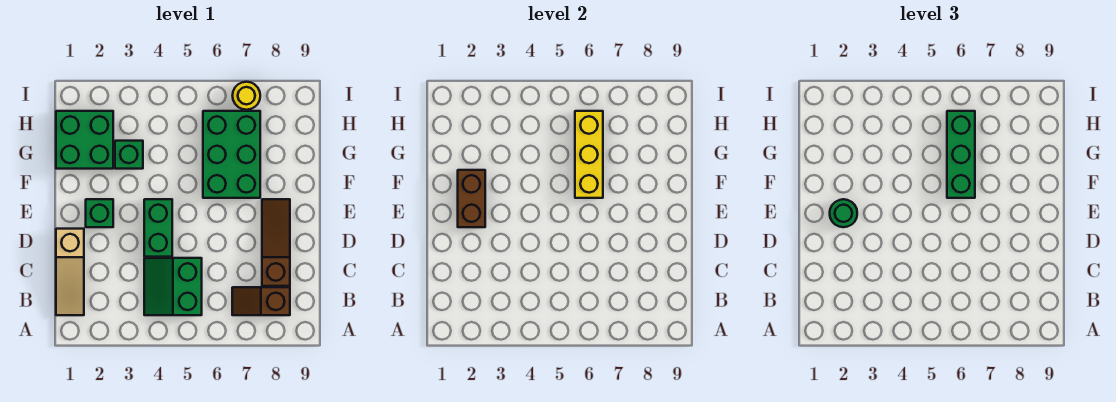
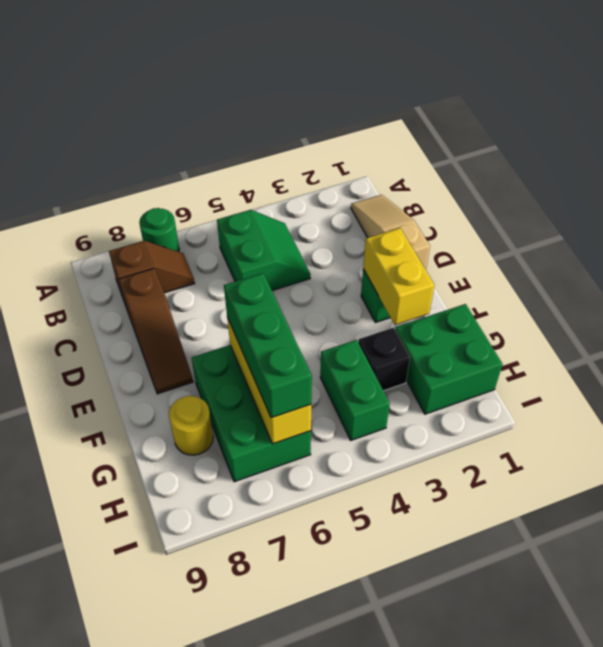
green 1x2 brick [144,199,172,257] -> green 1x2 brick moved to [320,340,390,440]
brown 1x2 brick [458,170,485,227] -> yellow 1x2 brick [363,228,434,325]
green 1x1 round brick [830,199,857,227] -> green 1x1 round brick moved to [139,208,179,252]
green 1x1 brick [115,141,143,169] -> black 1x1 brick [358,328,410,391]
yellow 1x1 round brick [233,82,260,110] -> yellow 1x1 round brick moved to [169,396,213,455]

